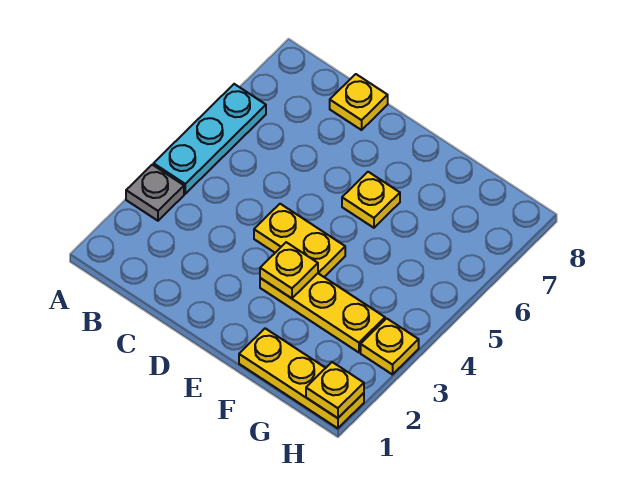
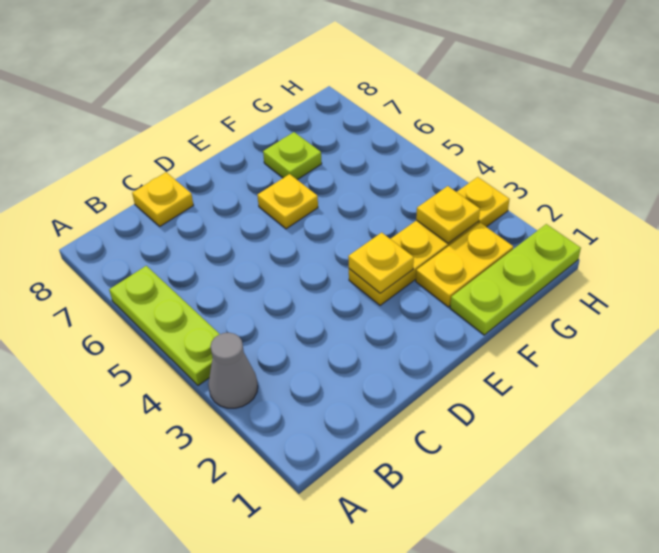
grey 1x1 plate [126,165,184,221] -> grey 1x1 cone [208,333,258,408]
cyan 1x3 plate [153,84,266,194] -> lime 1x3 plate [109,266,219,386]
yellow 1x2 plate [254,204,345,277] -> yellow 1x2 plate moved to [416,223,513,307]
yellow 1x3 plate [239,328,364,428] -> lime 1x3 plate [450,224,581,335]
none -> lime 1x1 plate [263,132,322,180]
yellow 1x1 plate [306,362,364,418] -> yellow 1x1 plate moved to [416,186,480,243]

